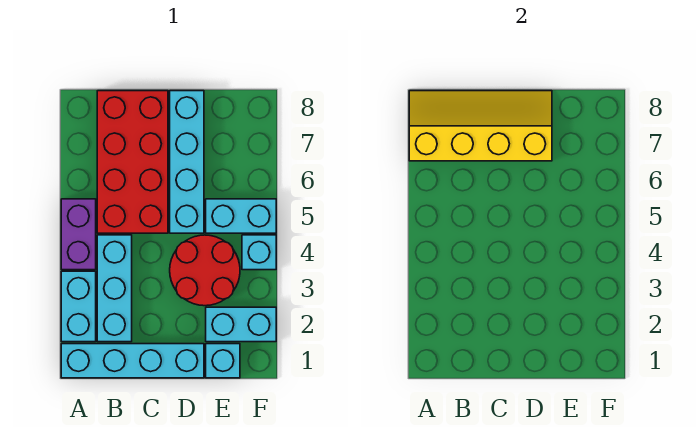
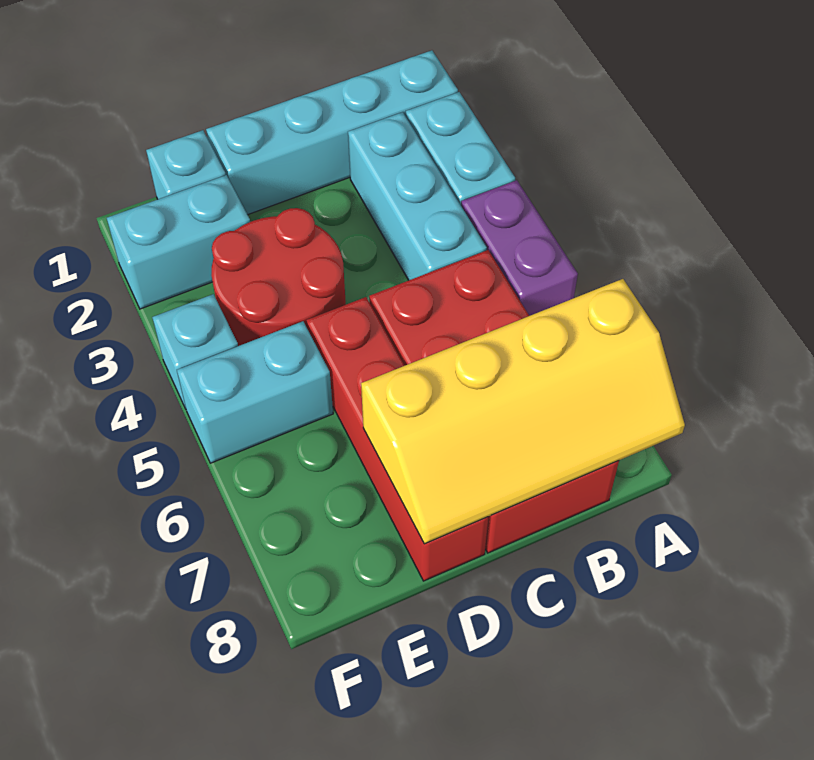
cyan 1x4 brick [170,91,204,233] -> red 1x4 brick [306,297,488,581]

